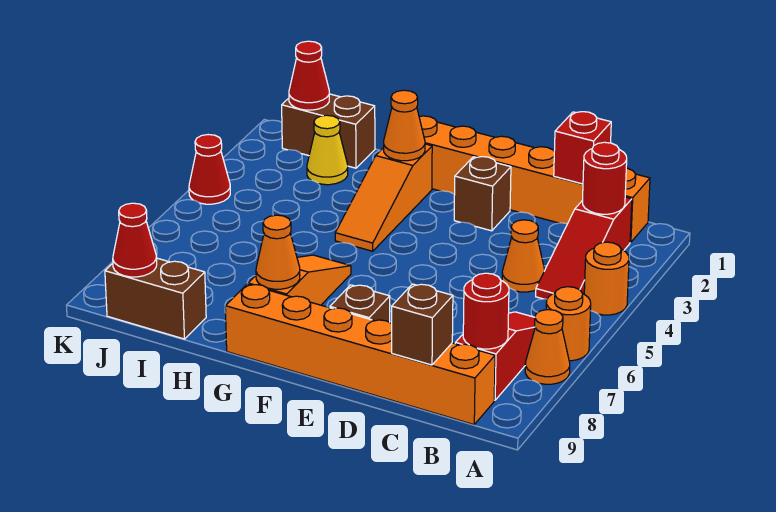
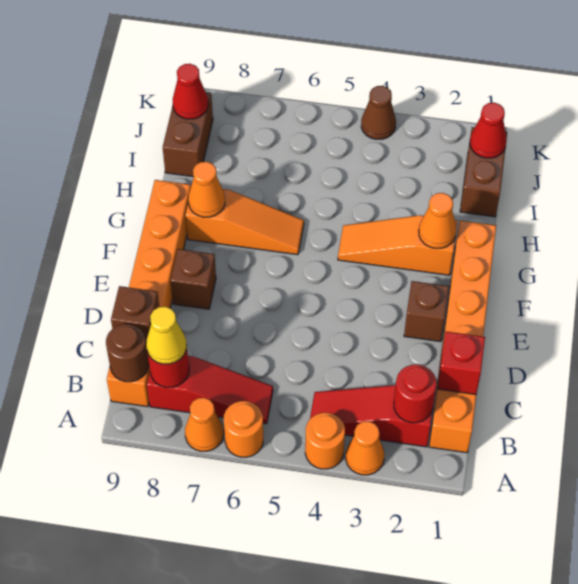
none -> brown 1x1 round brick [106,324,149,382]
orange 1x1 cone [502,220,545,292] -> orange 1x1 cone moved to [346,421,384,475]
yellow 1x1 cone [307,115,348,185] -> yellow 1x1 cone moved to [146,307,187,364]
red 1x1 cone [189,135,230,204] -> brown 1x1 cone [361,86,396,139]

